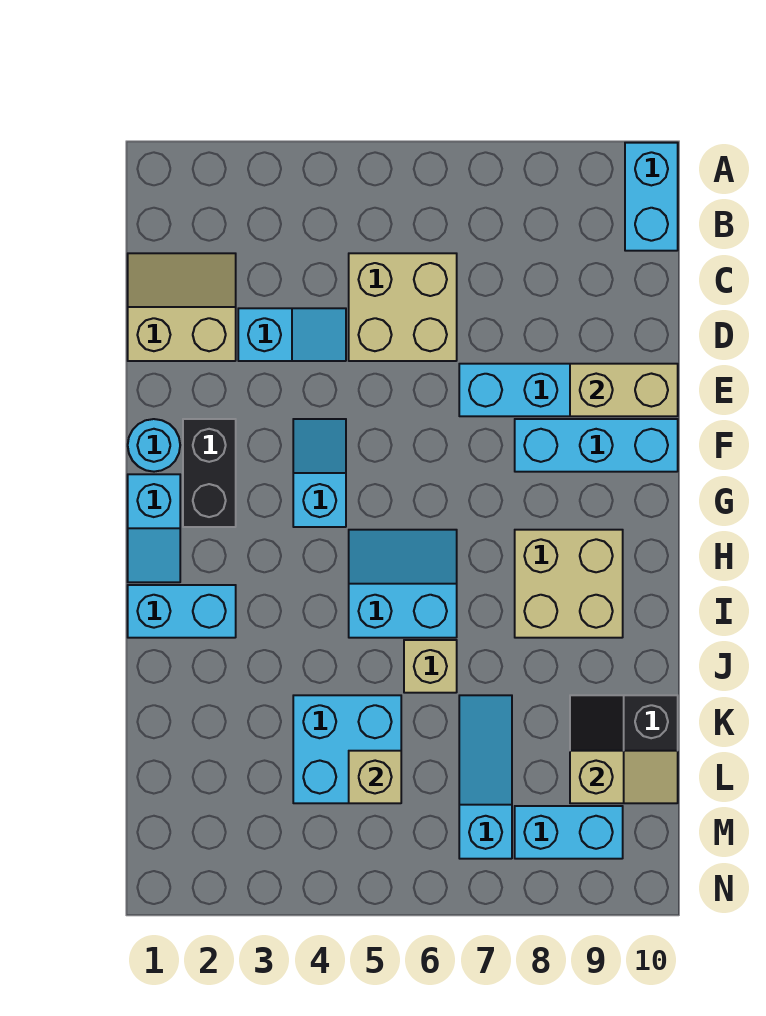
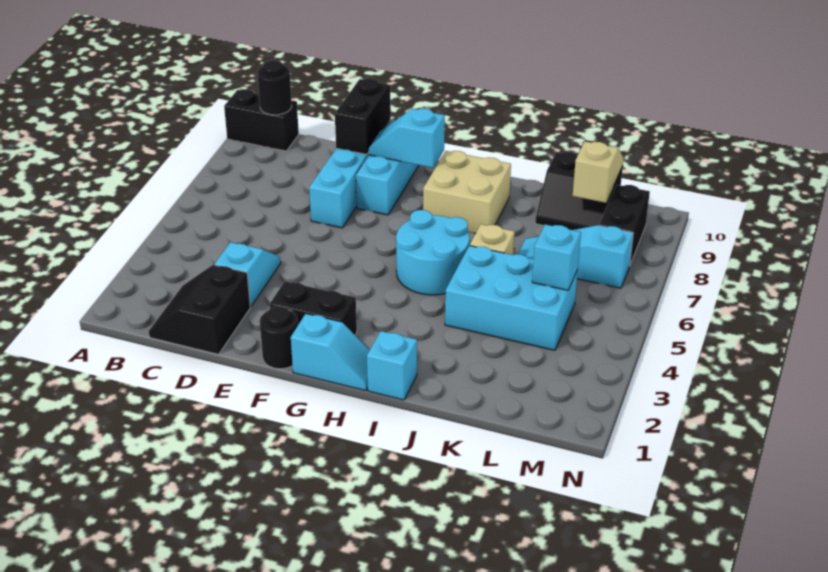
cyan 1x2 brick [625,143,678,251] -> black 1x2 brick [224,89,299,151]
none -> black 1x1 round brick [257,60,292,115]
tan 2x2 slope [128,253,236,361] -> black 2x2 slope [149,265,250,354]
tan 2x2 brick [349,253,457,361] -> none
tan 1x2 brick [570,364,678,416] -> black 1x2 brick [335,78,391,154]
cyan 1x1 round brick [128,419,180,472] -> black 1x1 round brick [260,306,298,369]
cyan 1x2 slope [293,419,346,527] -> cyan 1x2 slope moved to [369,109,445,168]
cyan 2x2 slope [349,530,457,638] -> cyan 2x2 round brick [396,210,470,295]
cyan 1x2 brick [128,585,236,638] -> cyan 1x1 brick [367,331,417,400]
cyan 2x2 brick [293,695,401,803] -> cyan 2x3 brick [445,245,578,350]
tan 1x1 brick [349,751,401,803] -> cyan 1x1 brick [532,224,581,290]
cyan 1x2 brick [515,806,623,859] -> black 1x2 brick [599,185,650,264]

